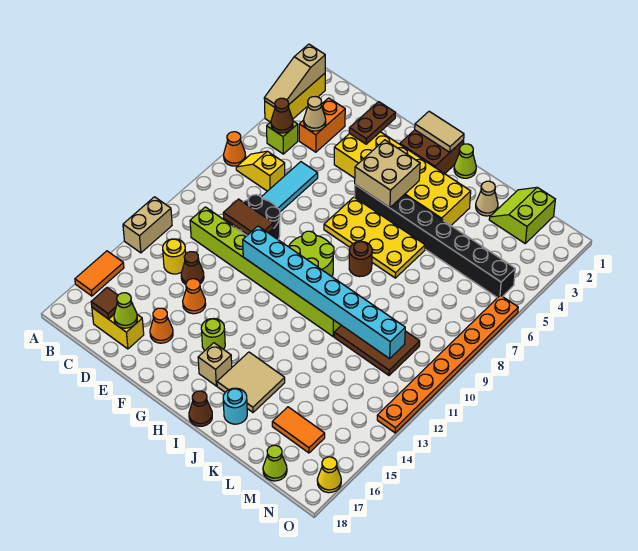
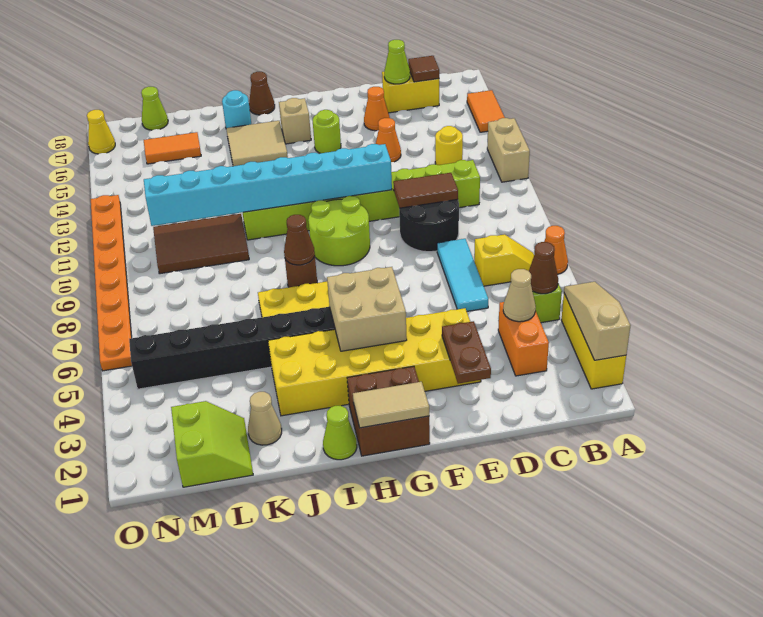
brown 1x1 cone [181,252,204,285] -> brown 1x1 cone moved to [284,215,315,265]

